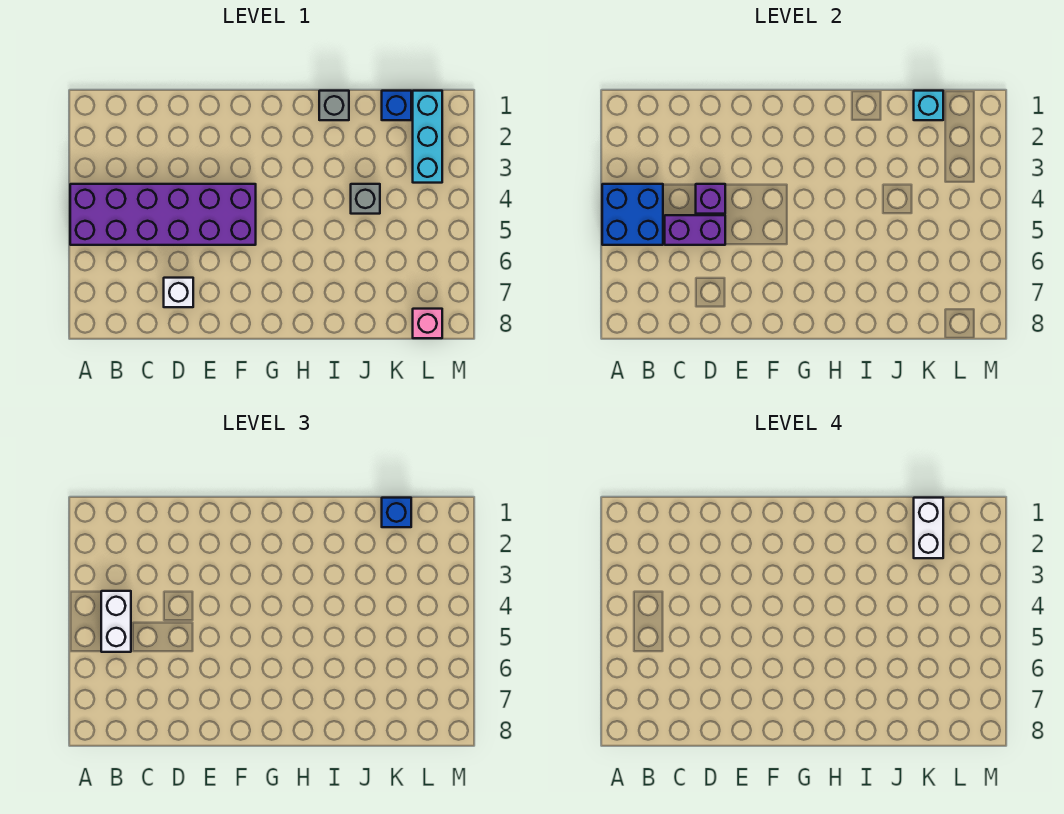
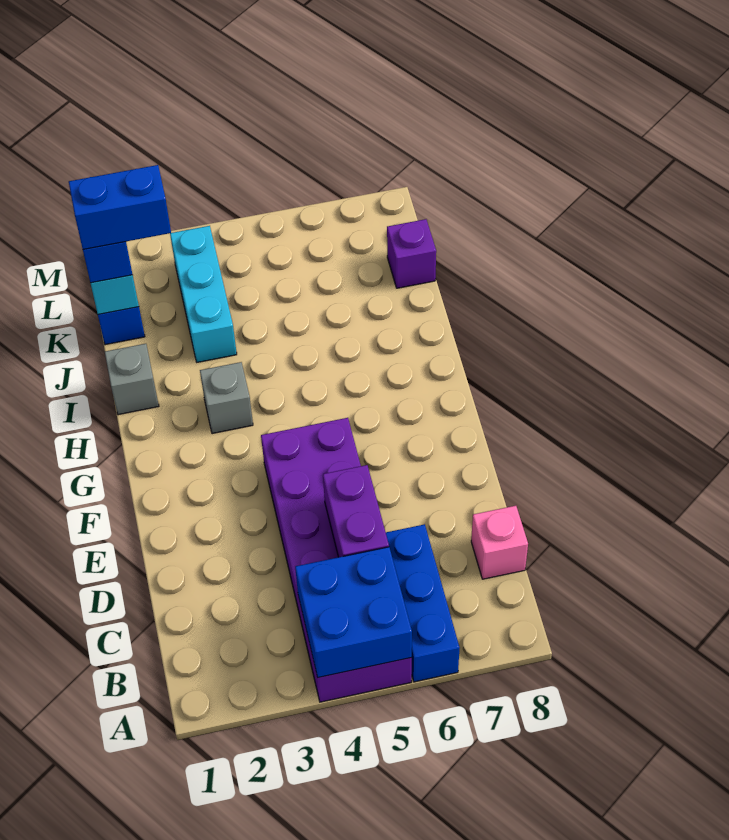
none -> blue 1x3 brick [386,524,459,682]
white 1x2 brick [101,591,131,652] -> none
purple 1x1 brick [696,184,725,214] -> purple 1x1 brick moved to [387,219,436,288]
white 1x1 brick [164,278,193,307] -> none
grey 1x1 brick [351,184,380,214] -> grey 1x1 brick moved to [200,362,253,434]
white 1x2 brick [914,498,943,558] -> blue 1x2 brick [69,165,171,250]
cyan 1x3 brick [413,91,442,183] -> cyan 1x3 brick turned to [170,226,237,362]
pink 1x1 brick [413,309,442,338] -> pink 1x1 brick moved to [471,506,528,579]

